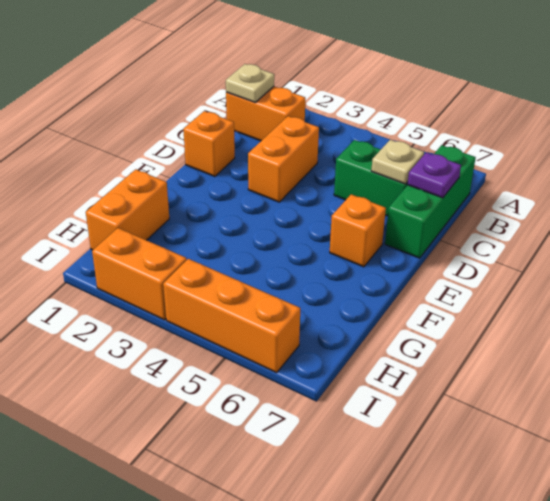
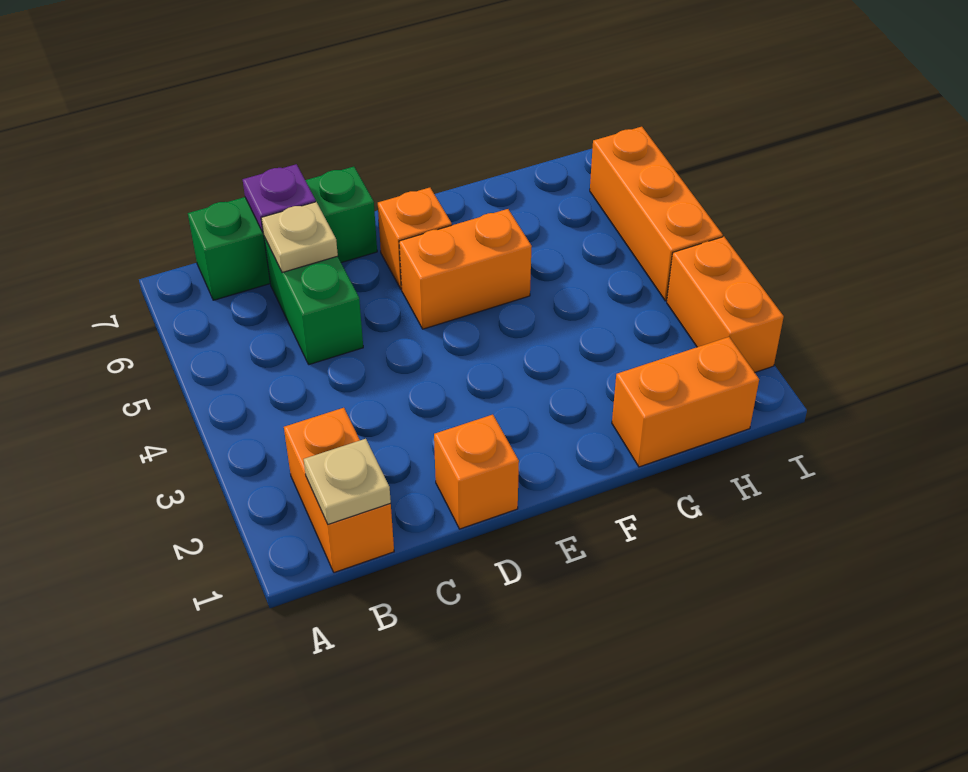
orange 1x2 brick [248,116,319,202] -> orange 1x2 brick moved to [399,209,532,329]

